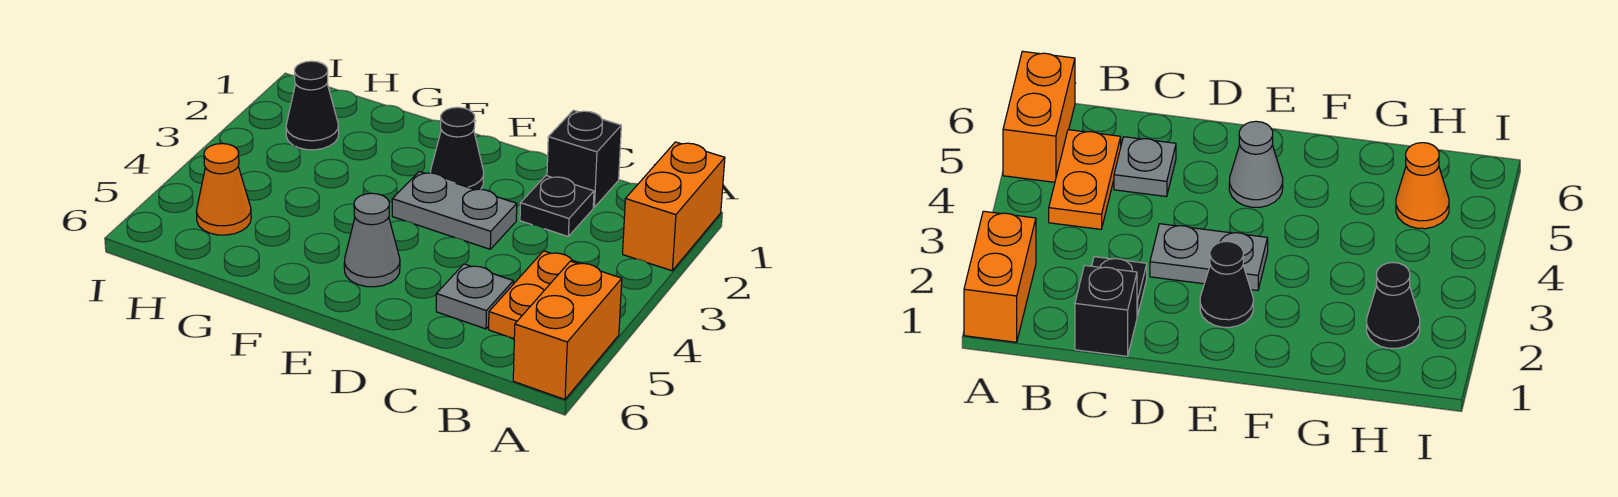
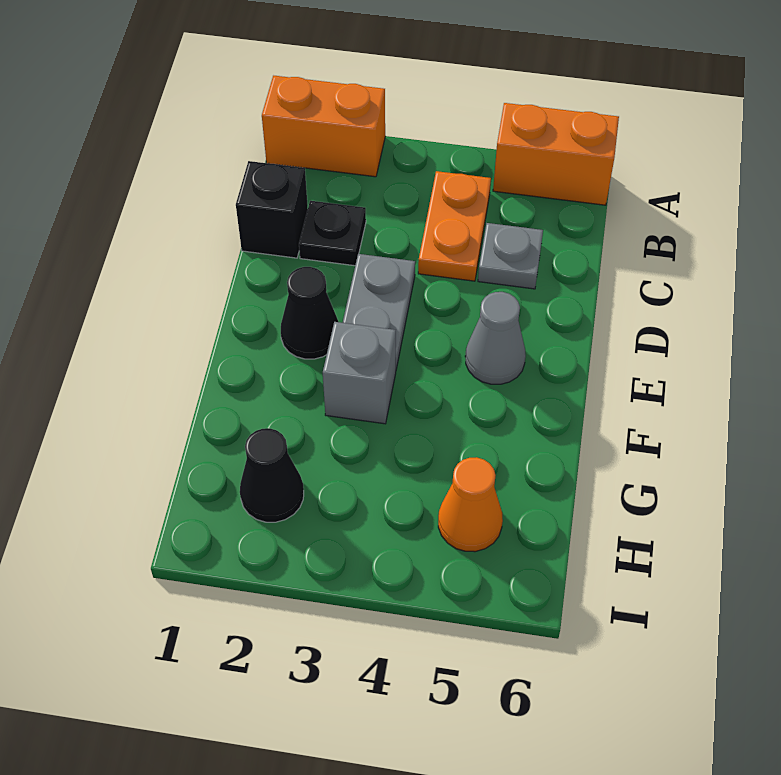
orange 1x2 plate [489,251,581,339] -> orange 1x2 plate turned to [418,171,491,281]
none -> grey 1x1 brick [323,322,396,424]

